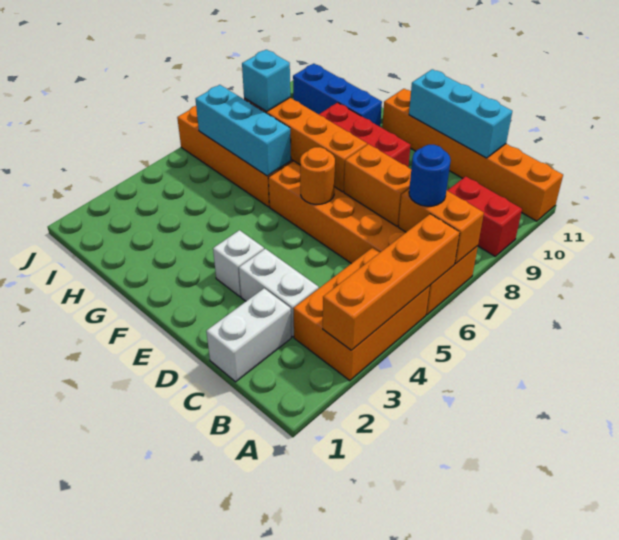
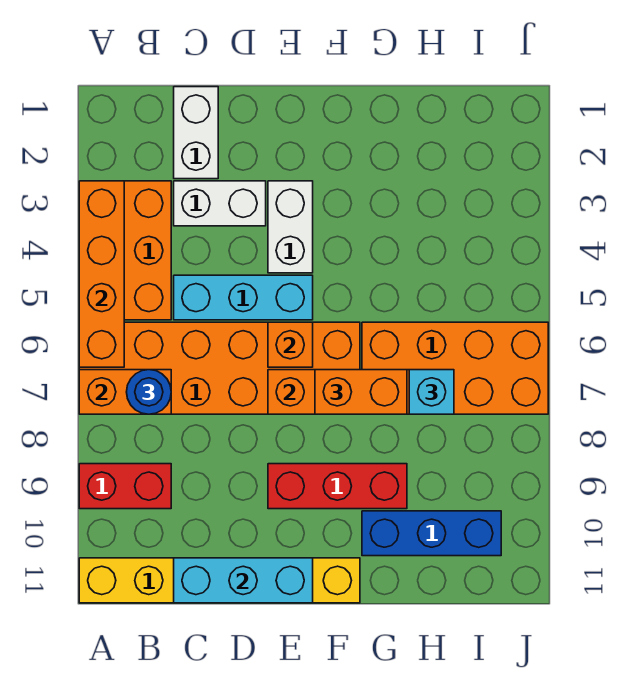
orange 1x6 brick [382,89,563,221] -> yellow 1x6 brick [79,558,360,603]
orange 1x2 brick [344,144,411,226] -> orange 1x2 brick moved to [315,370,407,414]
white 1x1 brick [213,230,264,297] -> white 1x2 brick [268,181,313,273]
orange 1x1 round brick [300,147,335,204] -> orange 1x1 brick [268,322,313,367]
cyan 1x3 brick [196,85,291,176] -> cyan 1x3 brick moved to [174,275,313,320]

